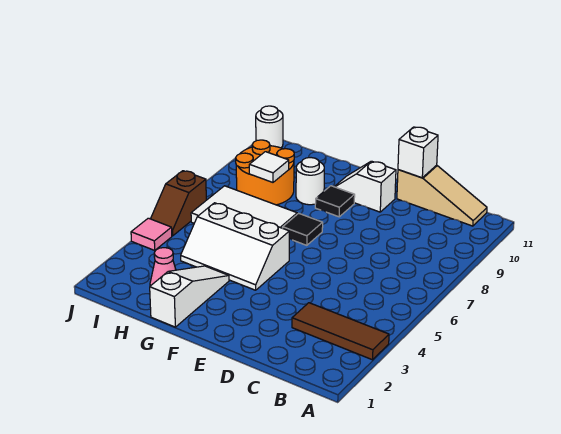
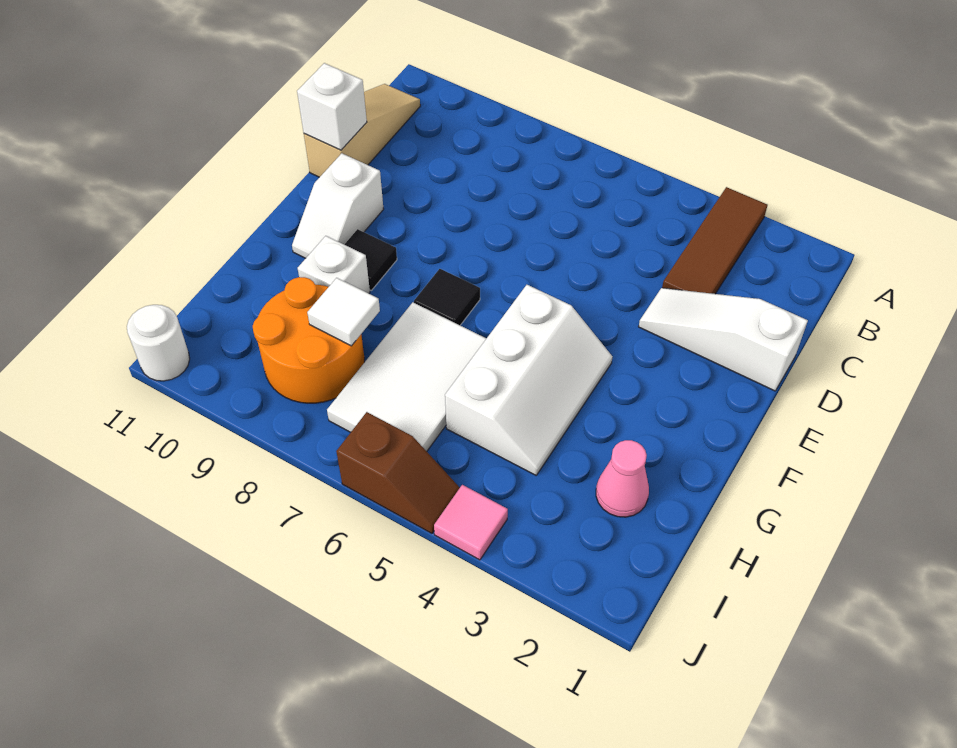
white 1x3 slope [150,266,229,327] -> white 1x3 slope moved to [639,288,808,391]
white 1x1 round brick [296,158,324,205] -> white 1x1 brick [298,236,370,293]

